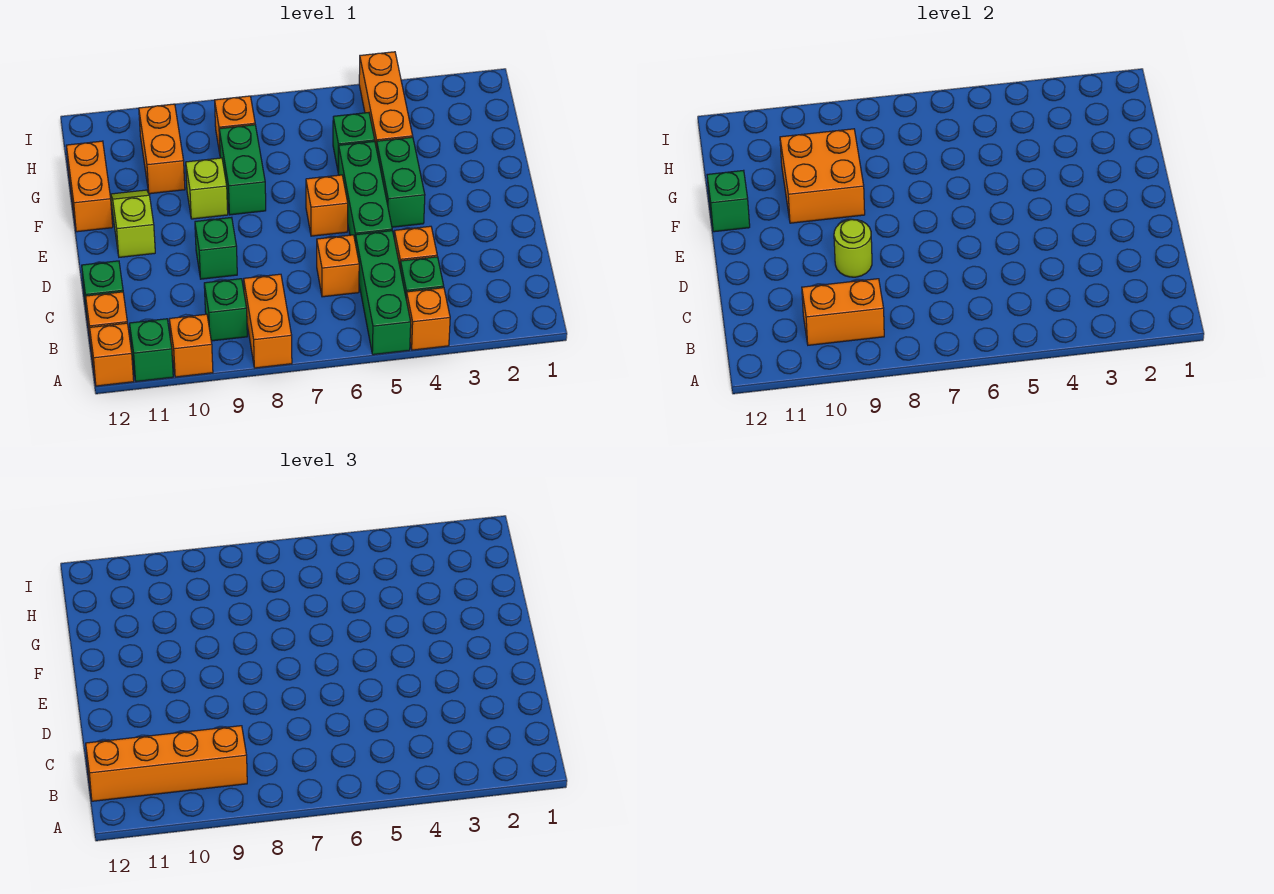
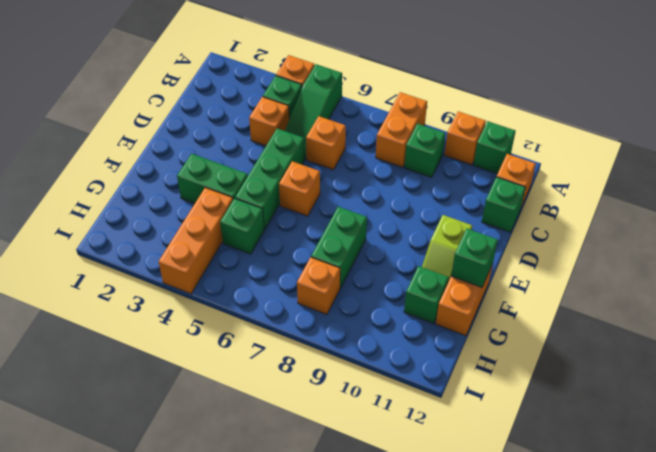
green 1x3 brick [356,231,411,355] -> green 1x3 slope [285,64,342,159]
orange 1x1 brick [90,323,134,386] -> none
orange 1x2 brick [802,279,884,345] -> none
orange 1x4 brick [86,726,247,801] -> none
green 1x1 brick [195,217,237,279] -> green 1x1 brick moved to [404,266,449,324]
lime 1x1 round brick [834,219,872,277] -> none
green 1x2 brick [377,137,425,227] -> green 1x2 brick turned to [177,154,248,203]
lime 1x1 brick [186,158,228,219] -> none
orange 2x2 brick [780,129,865,223] -> none
orange 1x2 brick [139,104,185,194] -> none

